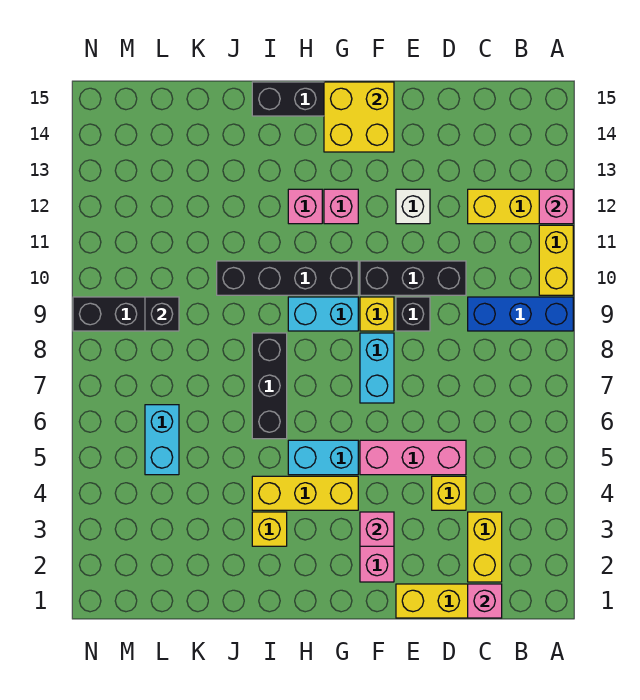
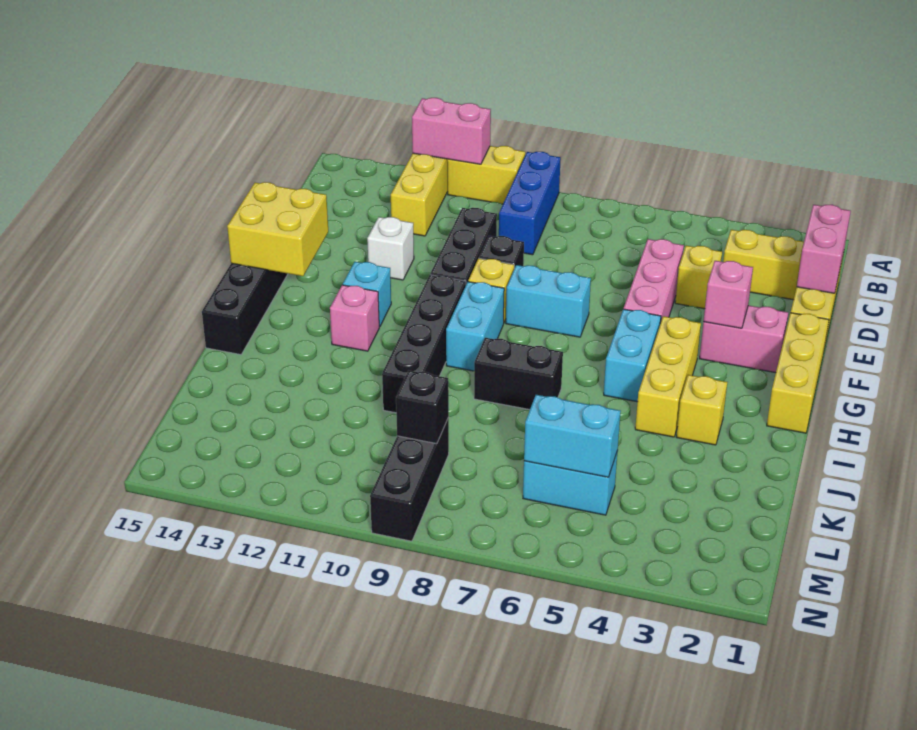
pink 1x1 brick [539,189,573,224] -> pink 1x2 brick [412,98,491,164]
pink 1x1 brick [468,584,502,618] -> pink 1x2 brick [797,205,851,293]
none -> yellow 1x3 brick [767,313,829,433]
pink 1x1 brick [324,189,358,224] -> cyan 1x1 brick [343,262,391,327]
black 1x3 brick [252,333,287,439] -> black 1x2 brick [474,338,563,410]
none -> cyan 1x2 brick [524,395,621,477]

